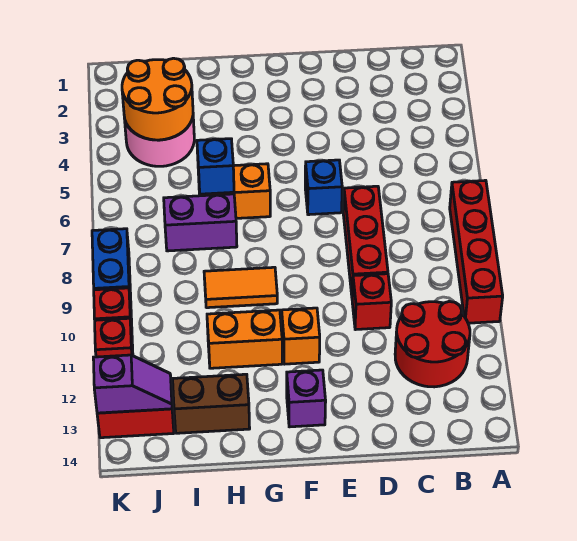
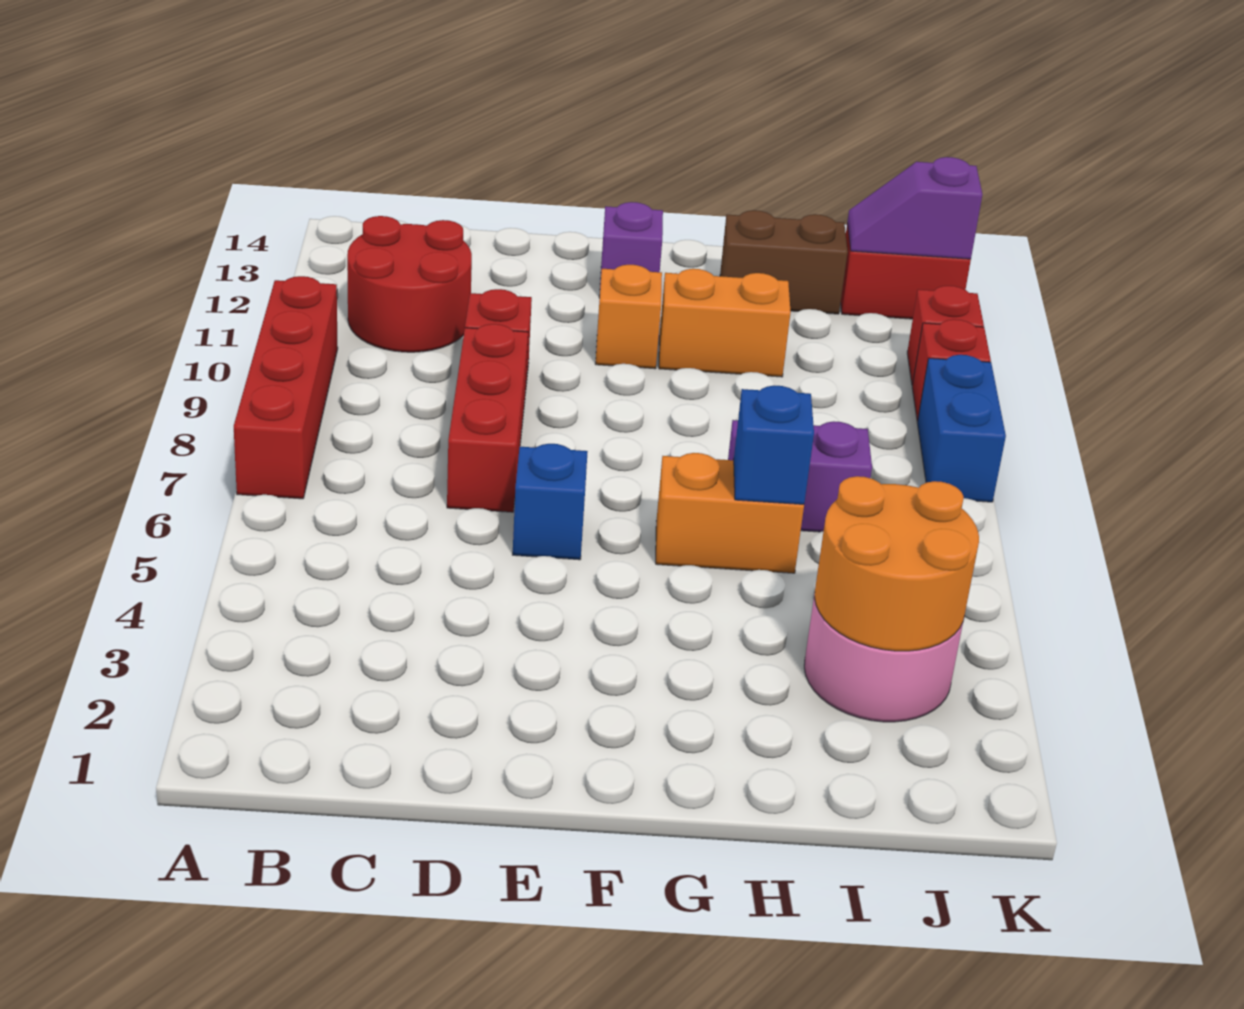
orange 1x2 tile [204,267,277,308] -> none

